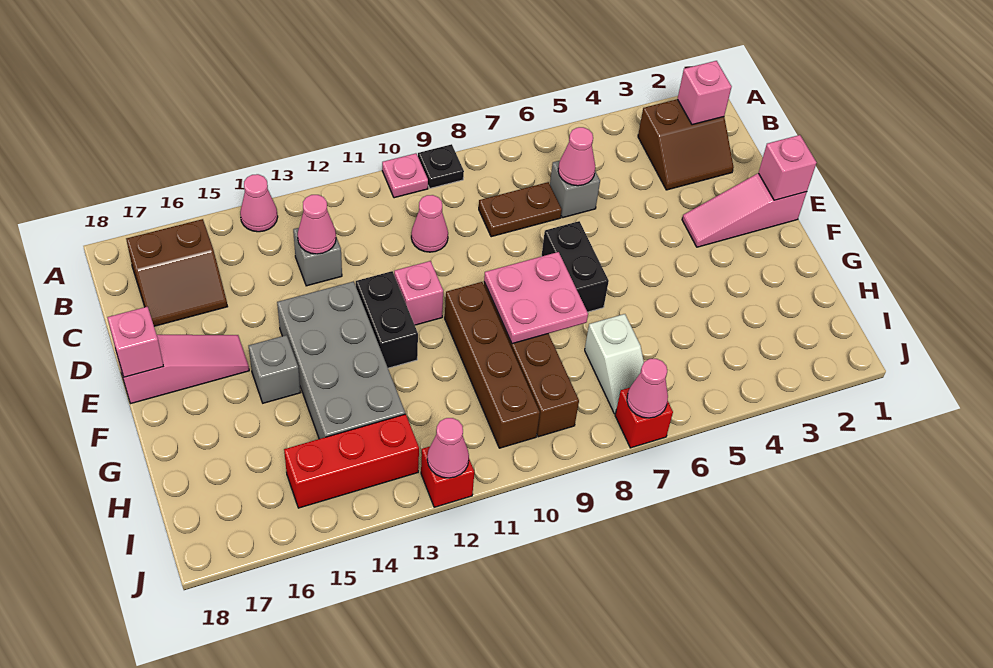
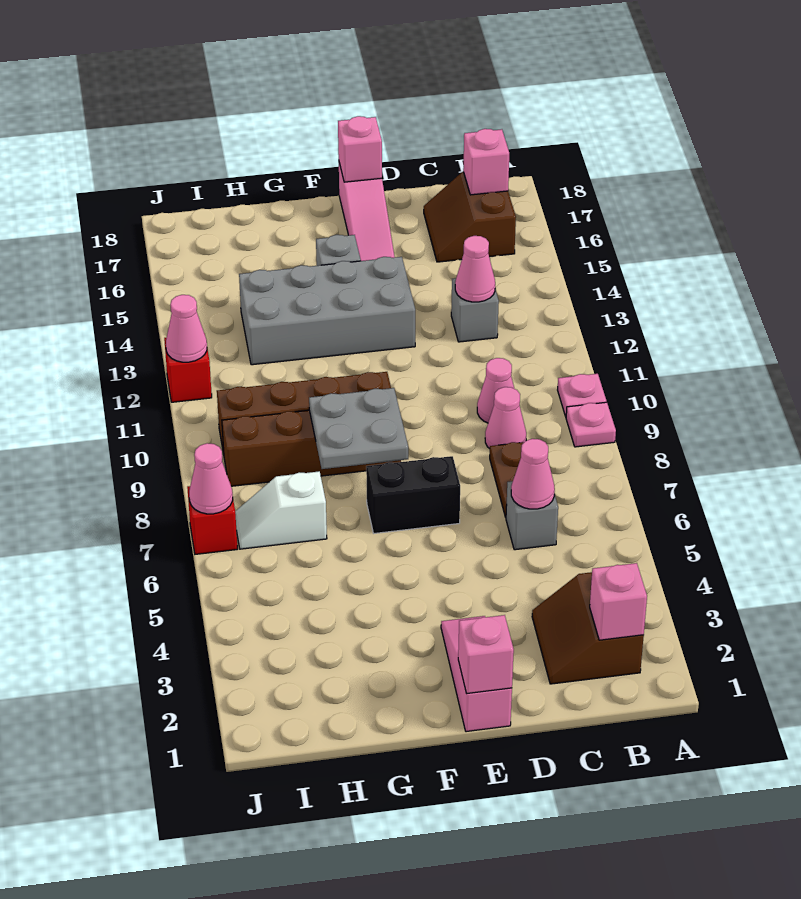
black 1x1 plate [418,144,464,188] -> pink 1x1 plate [566,402,616,447]
pink 1x1 cone [240,174,278,232] -> pink 1x1 cone moved to [485,387,526,449]
pink 1x1 brick [394,261,443,325] -> pink 1x1 brick moved to [463,129,509,195]
black 1x2 brick [356,271,418,368] -> none
pink 2x2 plate [484,252,588,344] -> grey 2x2 plate [309,388,408,469]
red 1x3 brick [284,414,419,508] -> none

